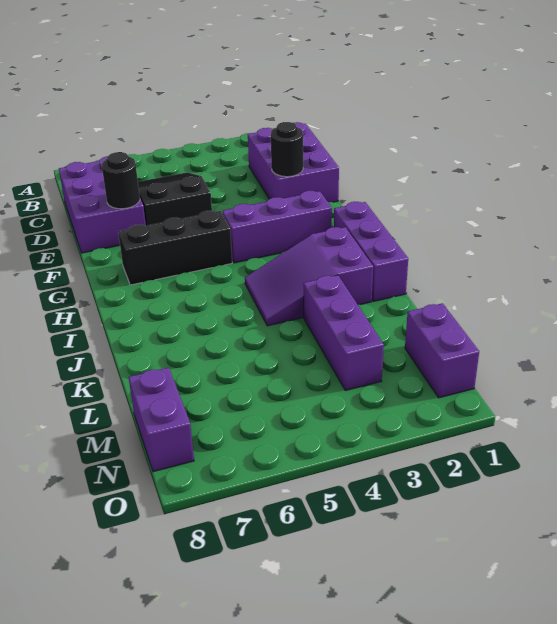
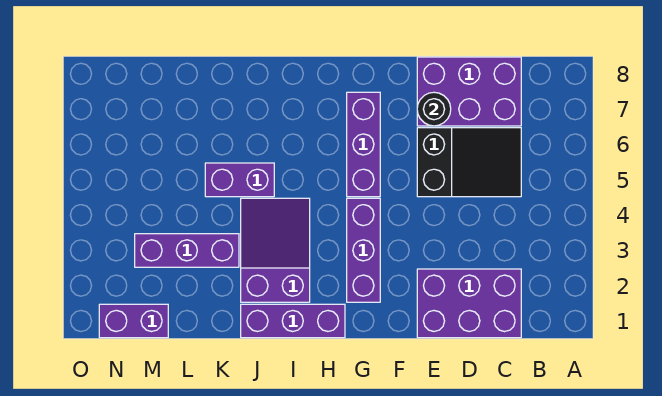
black 1x1 round brick [271,122,303,177] -> none
black 1x3 brick [118,211,232,285] -> purple 1x3 brick [347,92,380,197]
purple 1x2 brick [129,368,194,472] -> purple 1x2 brick moved to [205,163,274,197]

